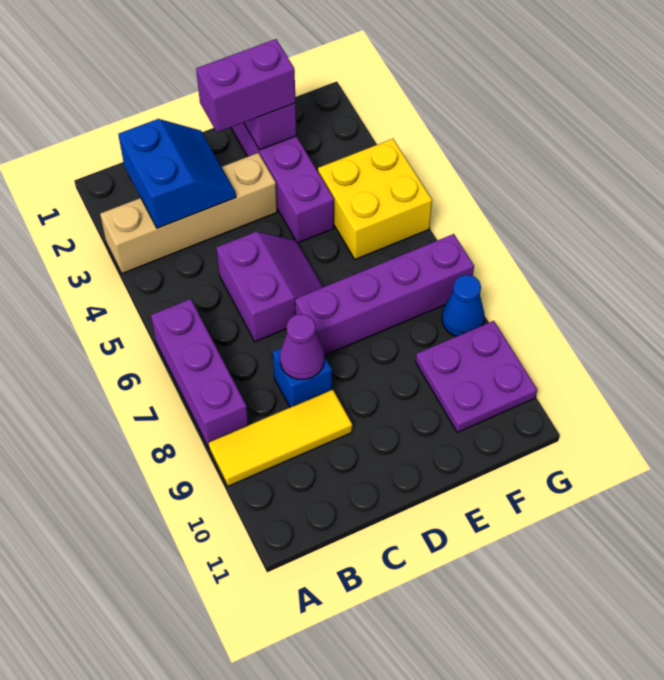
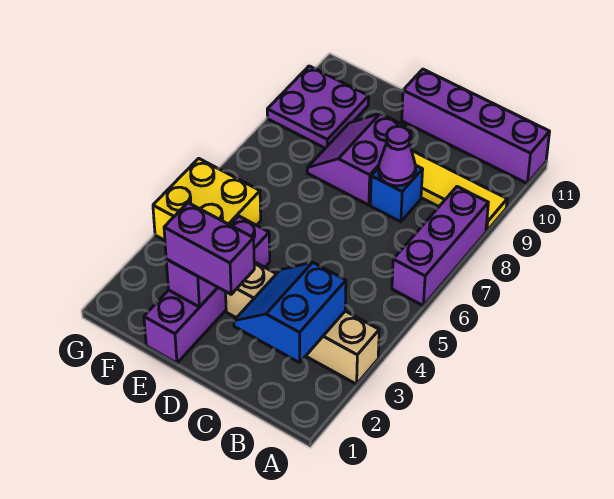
purple 2x2 slope [216,232,323,342] -> purple 2x2 slope moved to [307,114,411,205]
purple 1x4 brick [295,234,474,356] -> purple 1x4 brick moved to [402,69,550,183]
blue 1x1 cone [442,275,484,336] -> none

